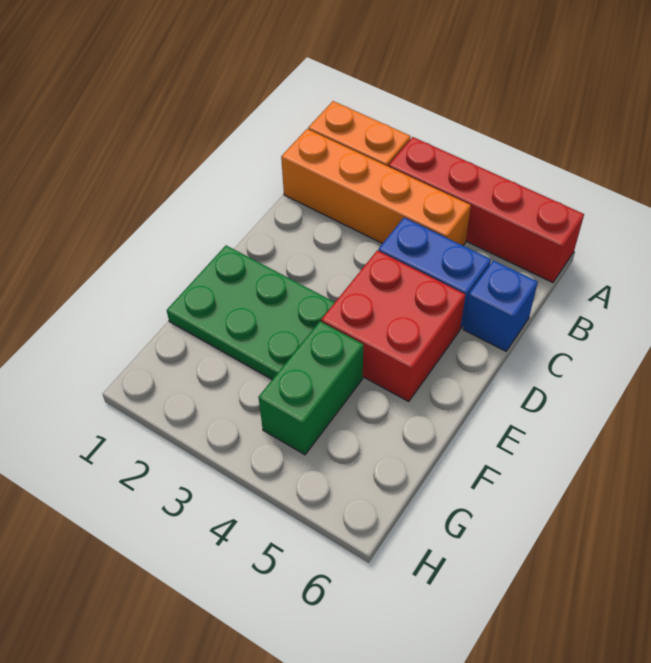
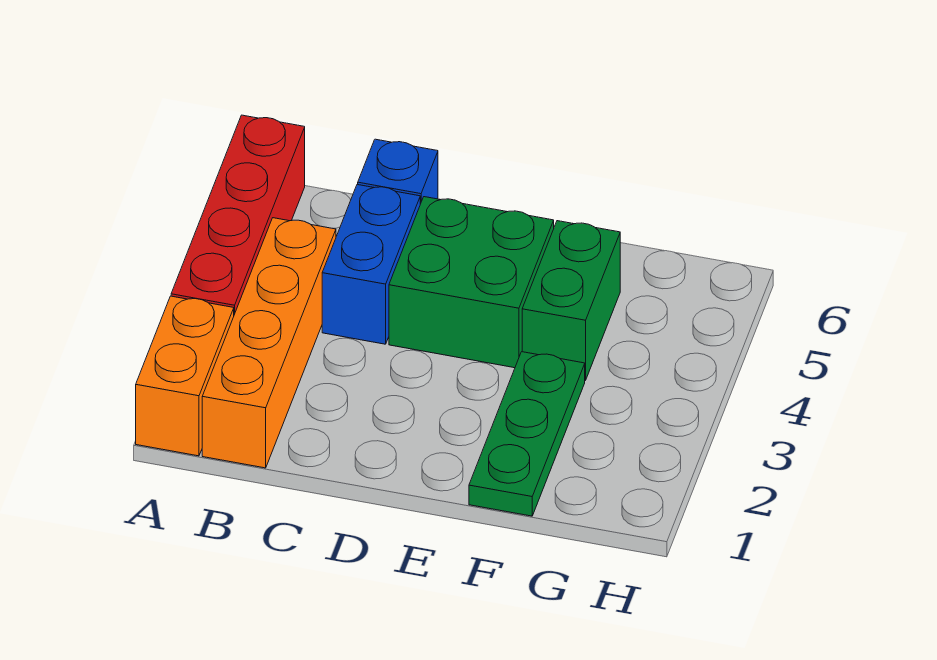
red 2x2 brick [321,250,465,401] -> green 2x2 brick [389,197,554,368]
green 2x3 plate [167,245,335,379] -> green 1x3 plate [469,352,585,516]
green 1x2 brick [258,321,363,455] -> green 1x2 brick turned to [522,221,620,380]

